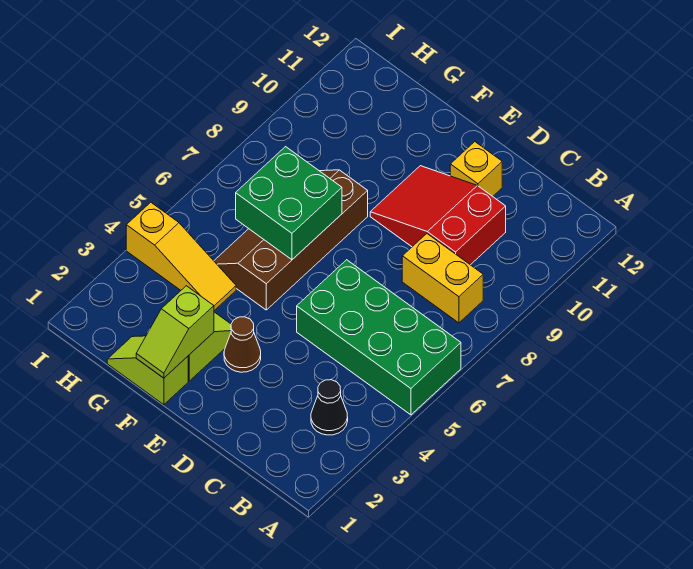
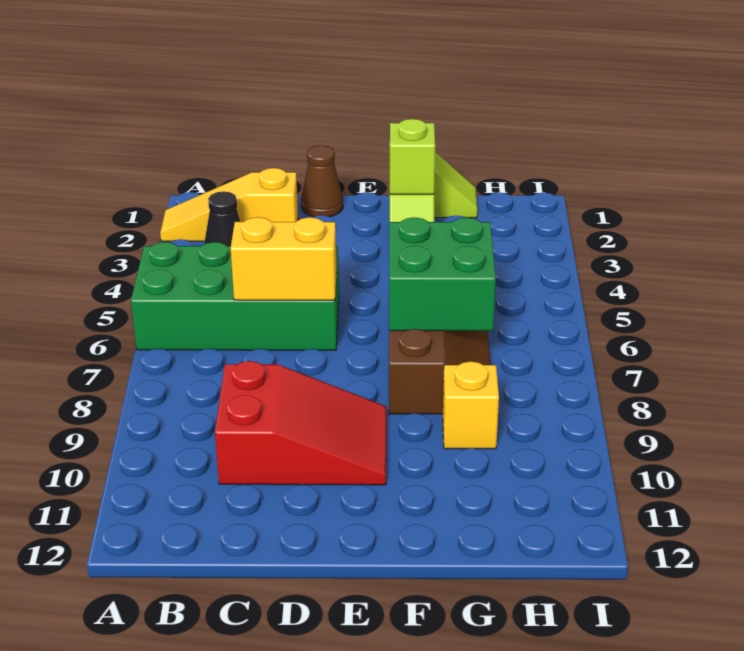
yellow 1x2 brick [402,234,483,323] -> yellow 1x2 brick moved to [231,217,337,300]
yellow 1x1 brick [450,142,502,196] -> yellow 1x1 brick moved to [443,361,499,449]
brown 1x1 cone [224,317,261,372] -> brown 1x1 cone moved to [301,146,343,217]
yellow 1x3 slope [126,202,236,310] -> yellow 1x3 slope moved to [160,168,298,241]

